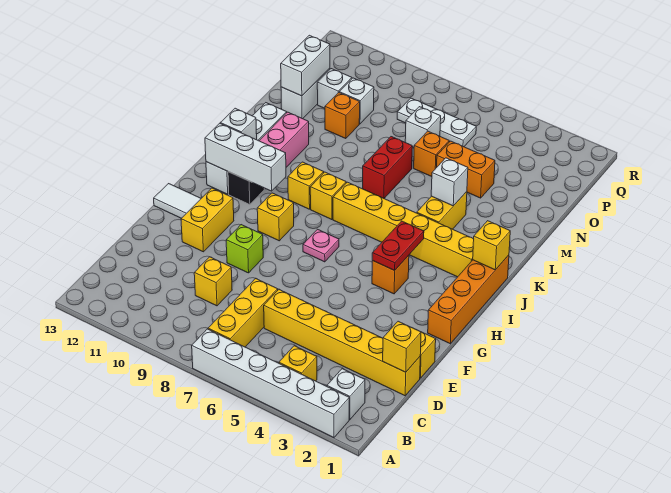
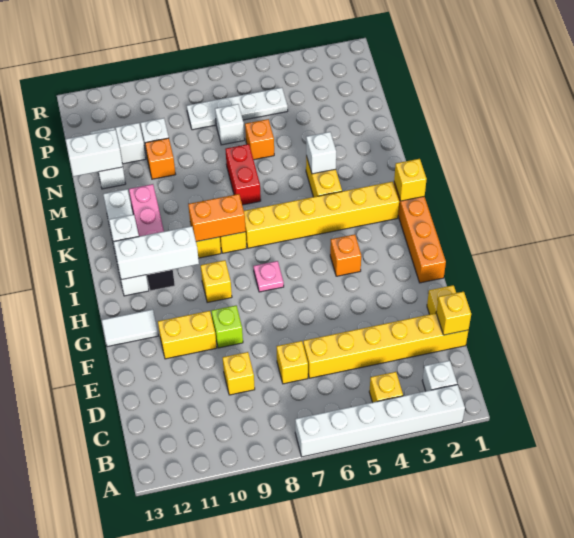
yellow 1x3 brick [208,278,278,347] -> yellow 1x1 brick [277,341,308,384]
yellow 1x2 brick [181,188,234,252] -> yellow 1x2 brick turned to [158,311,217,359]
red 1x2 plate [372,221,424,270] -> none
orange 1x2 brick [437,141,495,198] -> orange 1x2 brick moved to [188,194,246,242]
white 1x2 brick [281,35,330,96] -> white 1x2 brick turned to [65,130,123,176]
white 1x3 plate [397,98,476,147] -> white 1x4 plate [187,88,288,130]

